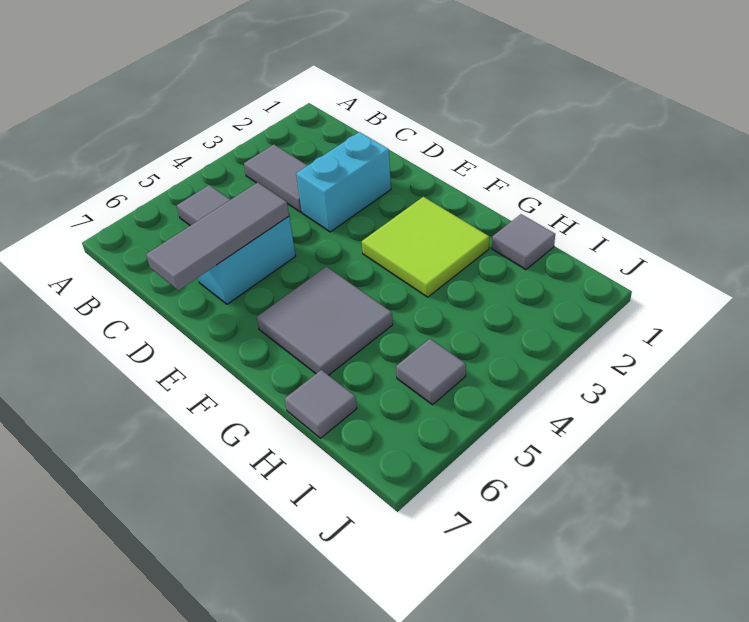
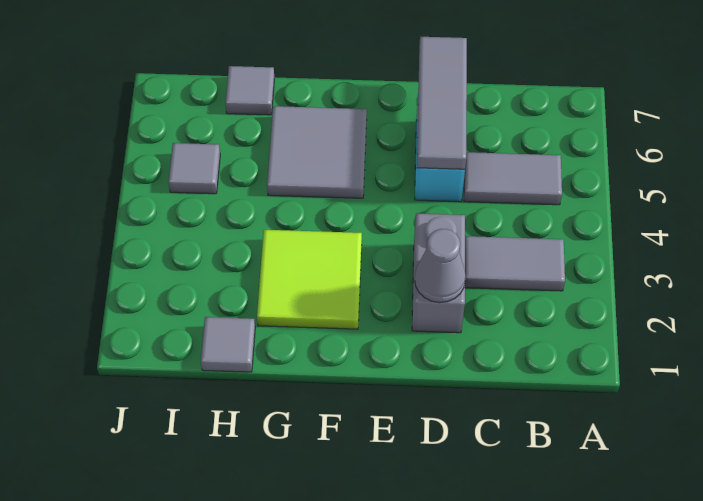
cyan 1x2 brick [296,132,391,232] -> grey 1x2 brick [412,213,465,333]
none -> grey 1x1 cone [415,229,466,303]

